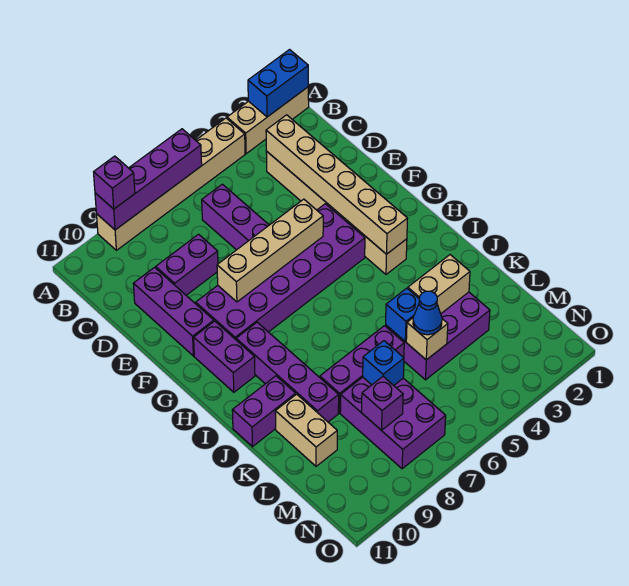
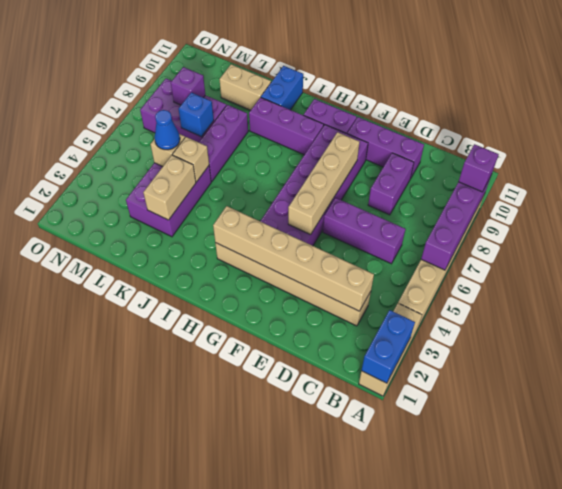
purple 1x4 brick [236,322,339,422] -> purple 1x3 brick [249,97,324,155]
purple 1x2 brick [232,376,296,447] -> blue 1x2 brick [261,66,303,110]
blue 1x1 brick [386,288,419,342] -> tan 1x1 brick [173,137,209,182]

